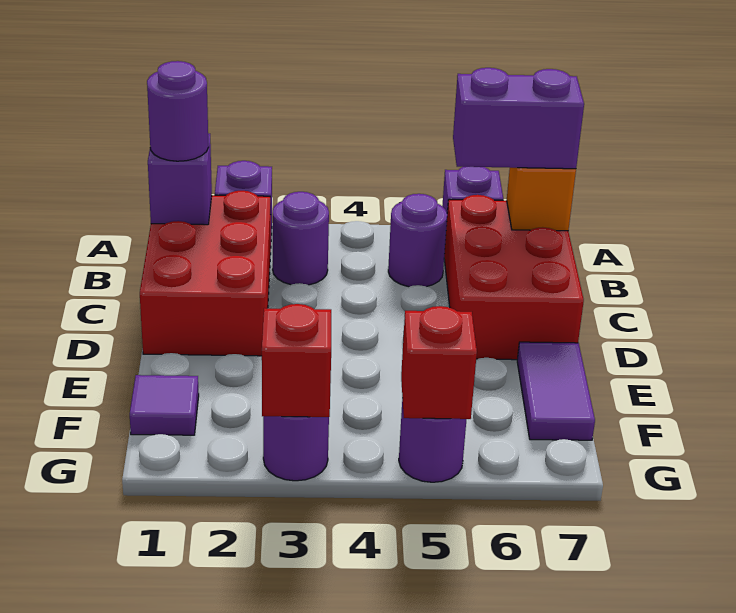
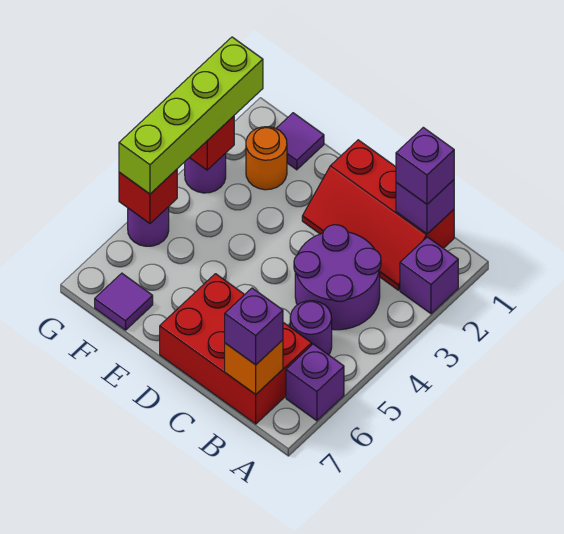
red 2x3 brick [140,191,271,356] -> red 2x3 slope [302,140,454,290]
purple 1x1 round brick [147,61,209,161] -> purple 1x1 brick [396,127,454,204]
purple 1x1 round brick [273,192,329,285] -> purple 2x2 round brick [294,225,381,330]
purple 1x2 brick [453,68,584,169] -> purple 1x1 brick [225,288,283,365]
purple 1x2 tile [517,342,595,440] -> purple 1x1 tile [95,273,153,330]
none -> orange 1x1 round brick [246,127,287,190]
none -> lime 1x4 brick [119,37,263,194]

